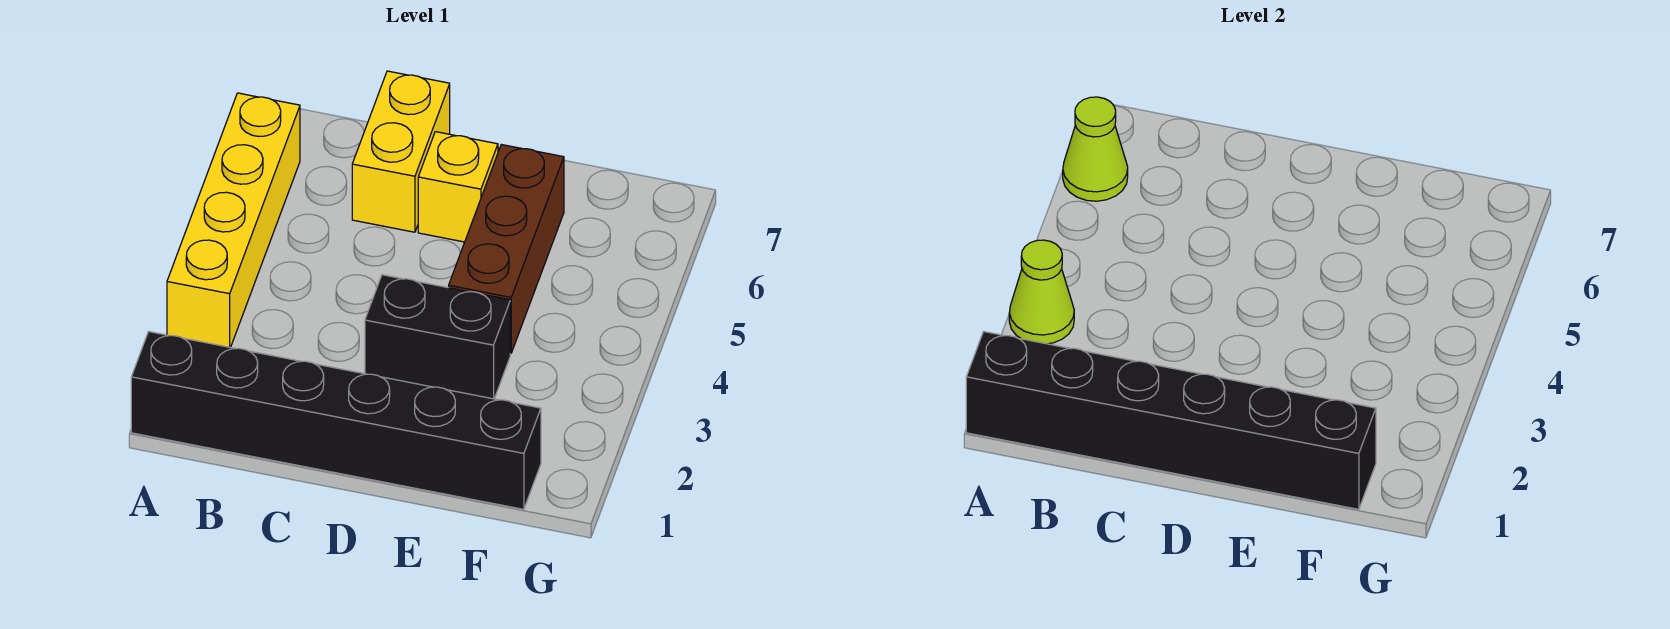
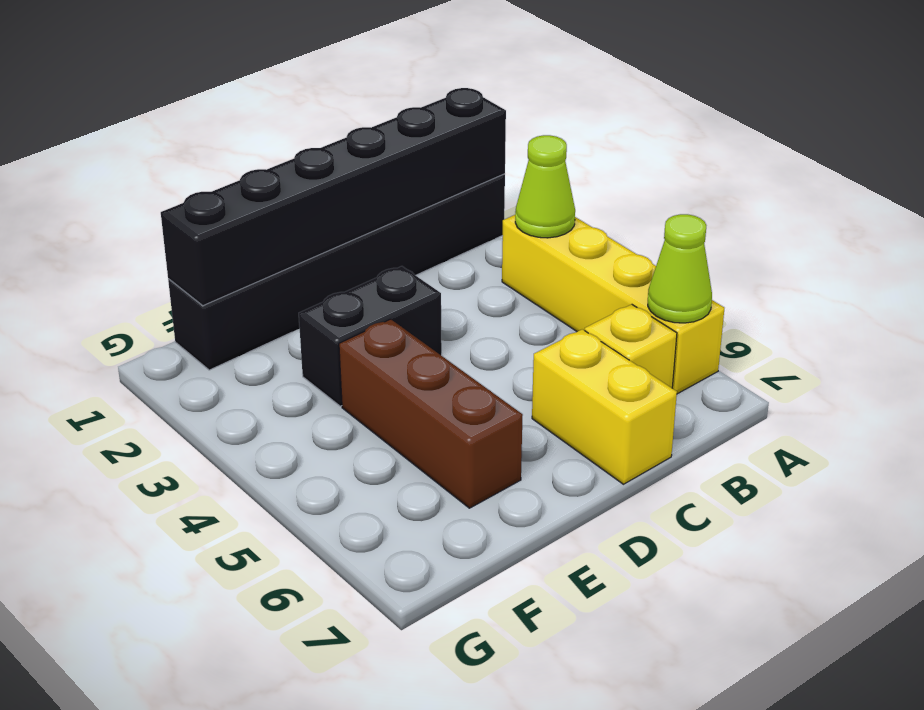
yellow 1x1 brick [418,132,498,242] -> yellow 1x1 brick moved to [585,304,677,388]

